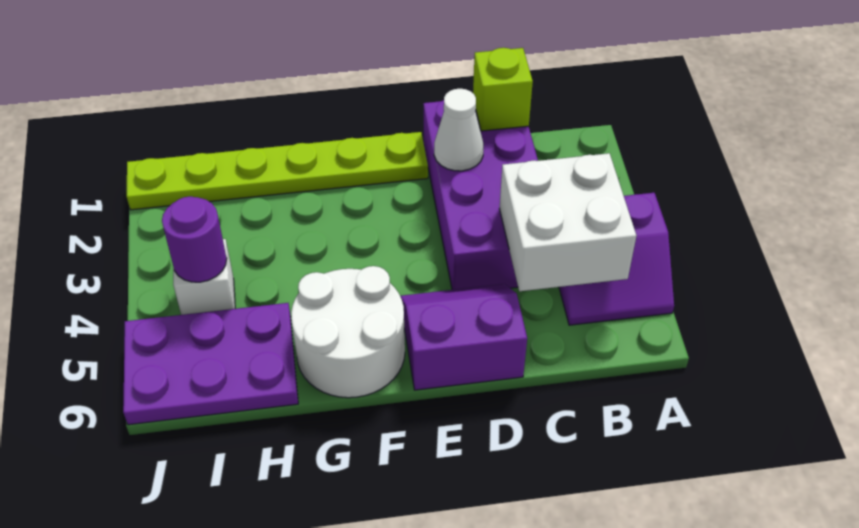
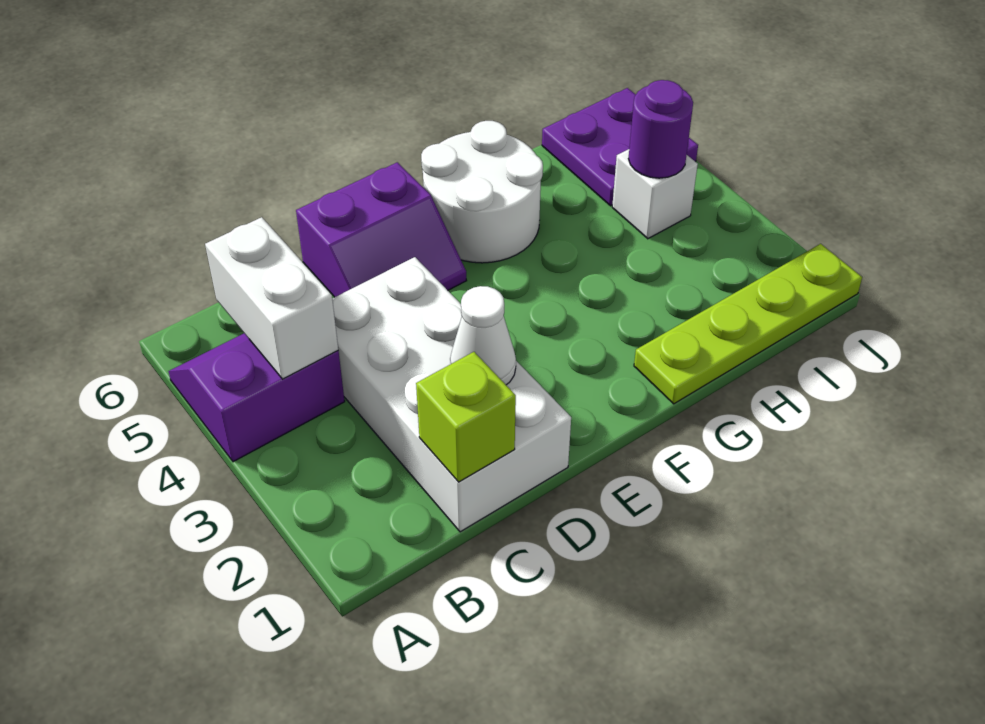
white 2x2 brick [499,153,637,291] -> white 1x2 brick [205,217,338,379]
purple 2x4 brick [423,100,538,290] -> white 2x4 brick [332,257,571,532]
lime 1x6 plate [127,132,428,210] -> lime 1x4 plate [634,244,862,404]
purple 2x3 plate [123,303,298,425] -> purple 2x2 plate [542,88,698,206]

